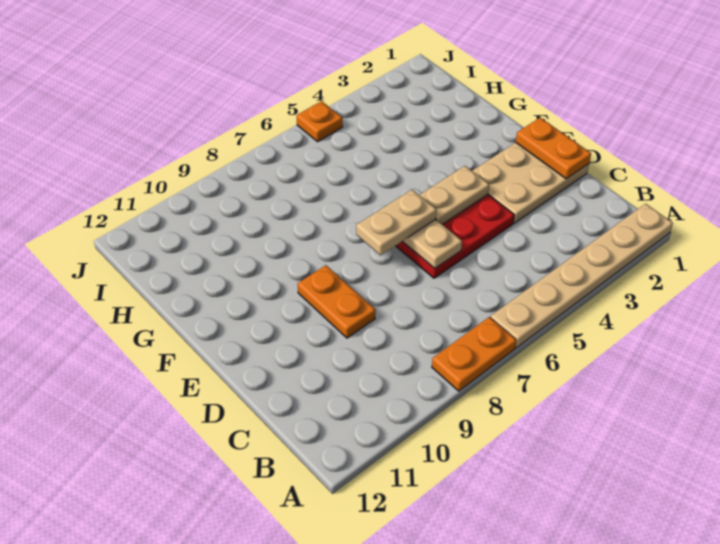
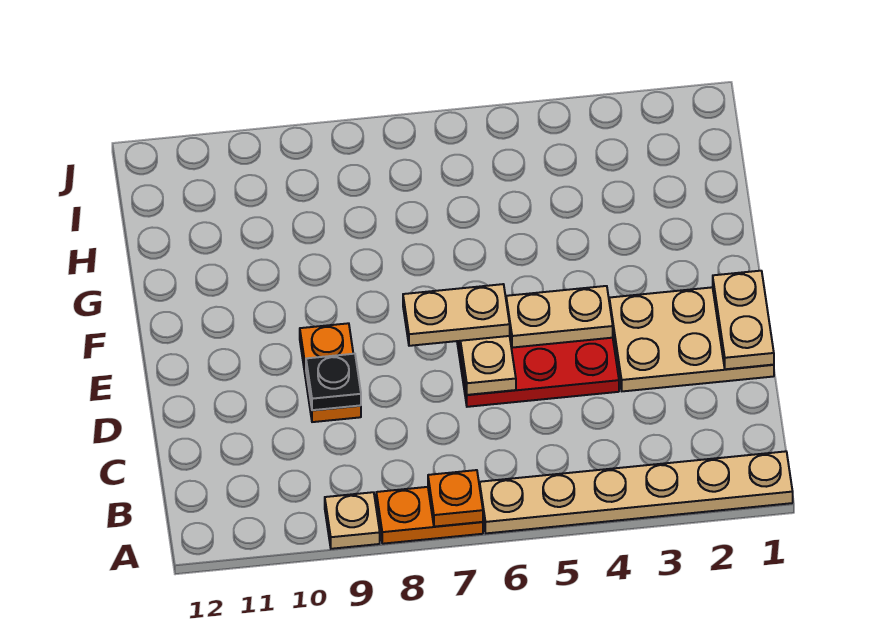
none -> tan 1x1 plate [325,492,380,549]
orange 1x2 plate [516,118,591,179] -> tan 1x2 plate [713,271,774,369]
none -> black 1x1 plate [306,354,361,410]
orange 1x1 plate [297,101,343,142] -> orange 1x1 plate moved to [428,470,483,527]

